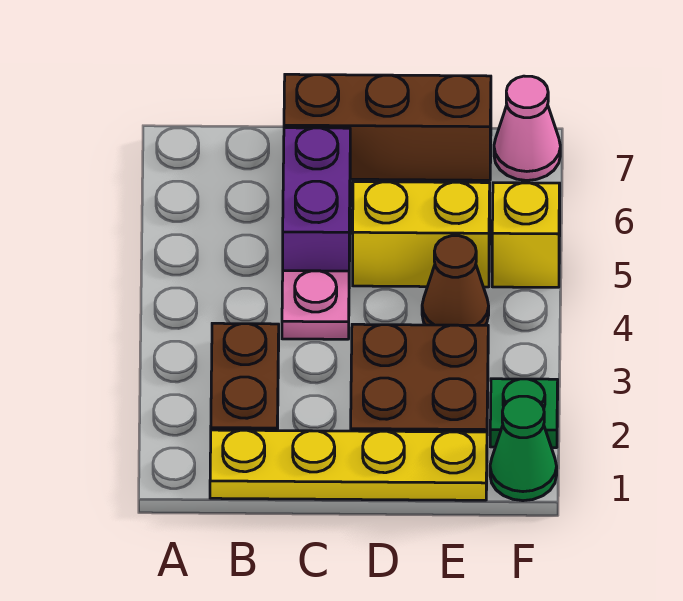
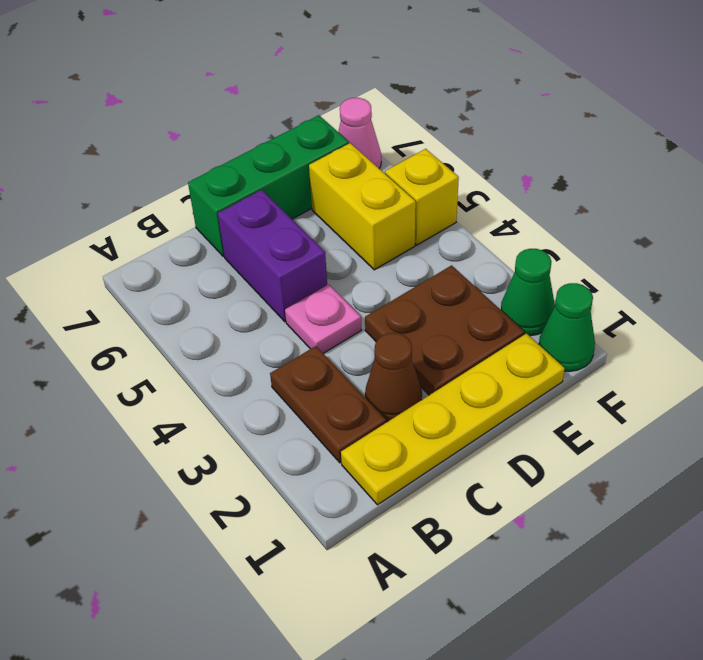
brown 1x3 brick [284,74,491,180] -> green 1x3 brick [188,115,349,256]
yellow 1x2 brick [353,182,490,287] -> yellow 1x2 brick turned to [309,143,416,270]
brown 1x1 cone [422,236,489,325] -> brown 1x1 cone moved to [365,333,422,422]
green 1x1 plate [490,379,558,448] -> green 1x1 cone [501,249,555,336]

